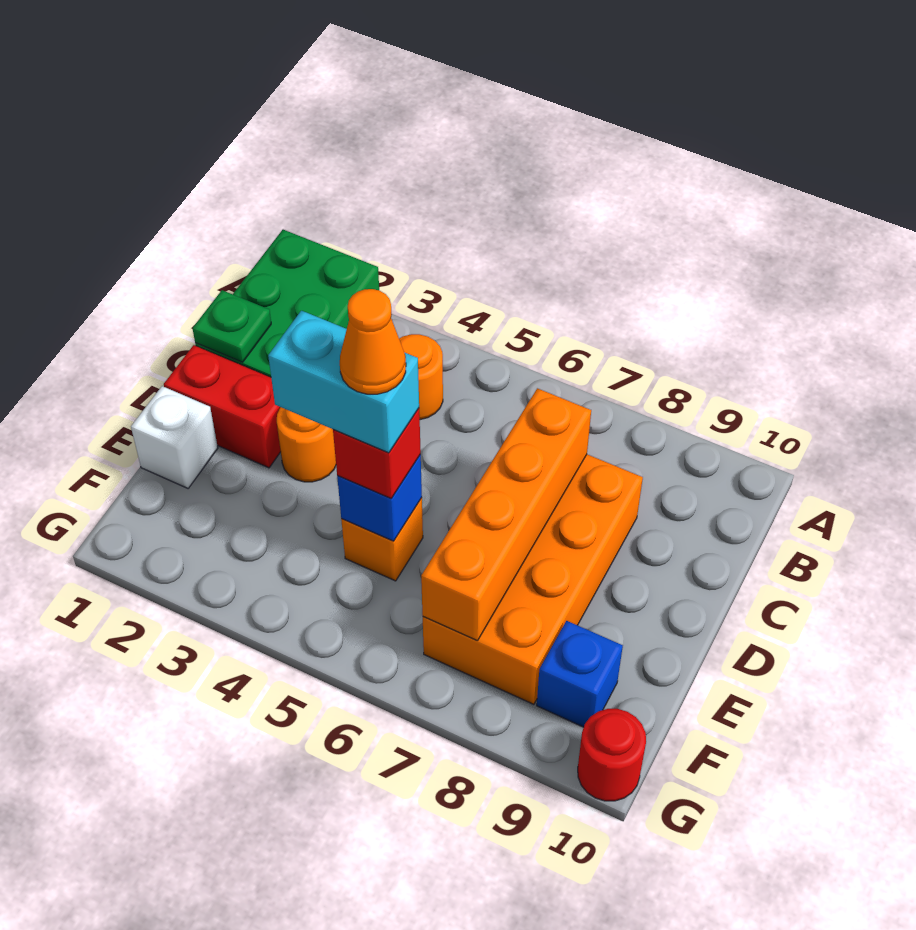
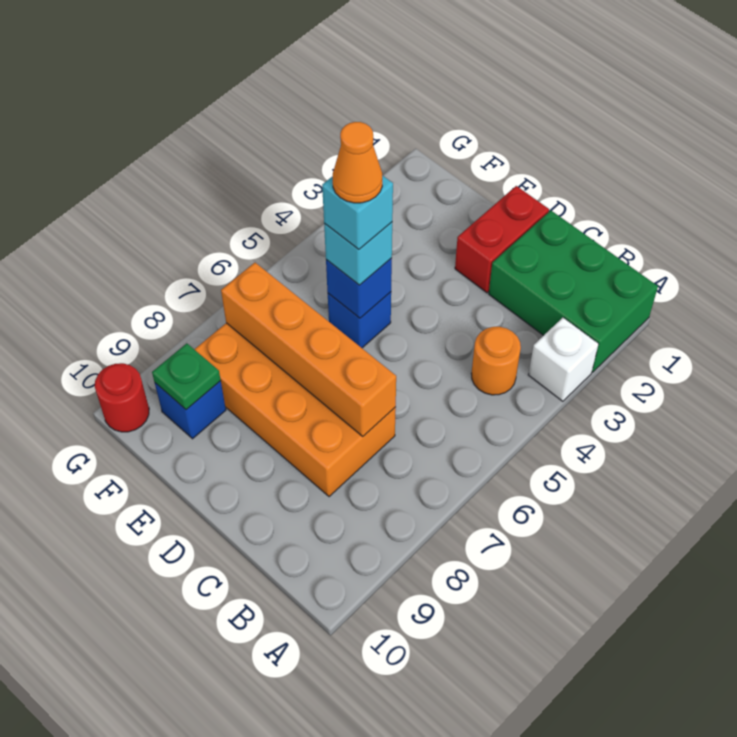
green 1x1 plate [192,290,271,362] -> green 1x1 plate moved to [152,343,221,410]
orange 1x1 round brick [277,407,336,482] -> none
white 1x1 brick [131,386,218,488] -> white 1x1 brick moved to [528,318,598,401]
cyan 1x2 brick [268,311,419,453] -> cyan 1x1 brick [322,175,393,249]
orange 1x1 brick [341,498,423,581] -> blue 1x1 brick [328,292,391,348]
red 1x1 brick [333,409,421,498] -> cyan 1x1 brick [324,222,392,285]

